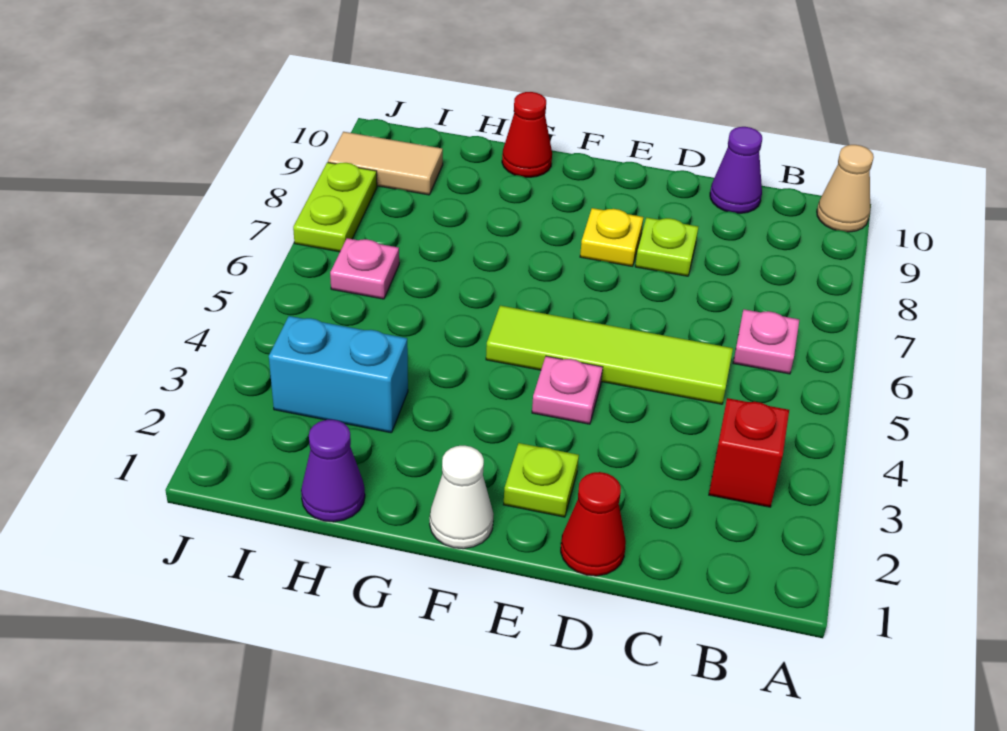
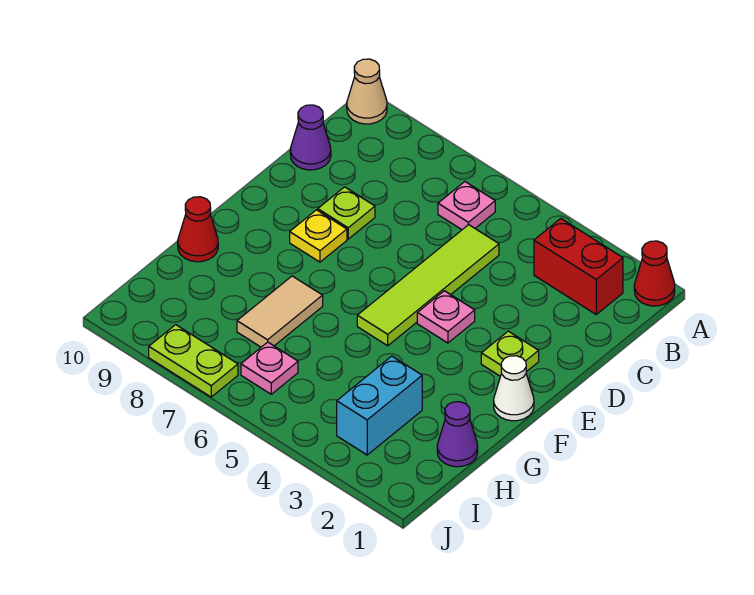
red 1x1 brick [709,398,789,507] -> red 1x2 brick [534,218,623,314]
red 1x1 cone [561,472,626,576] -> red 1x1 cone moved to [634,241,675,306]
tan 1x2 tile [328,132,443,195] -> tan 1x2 tile moved to [237,276,323,347]

